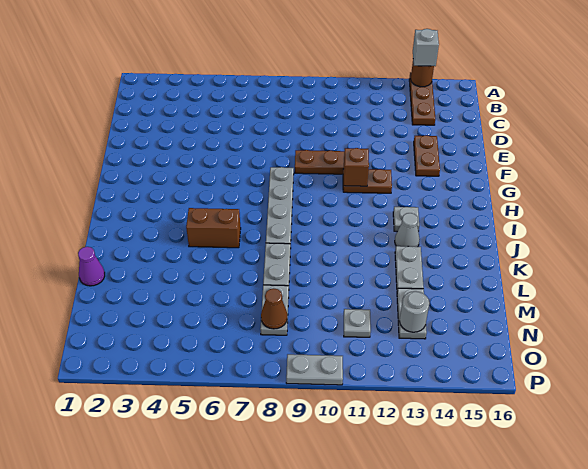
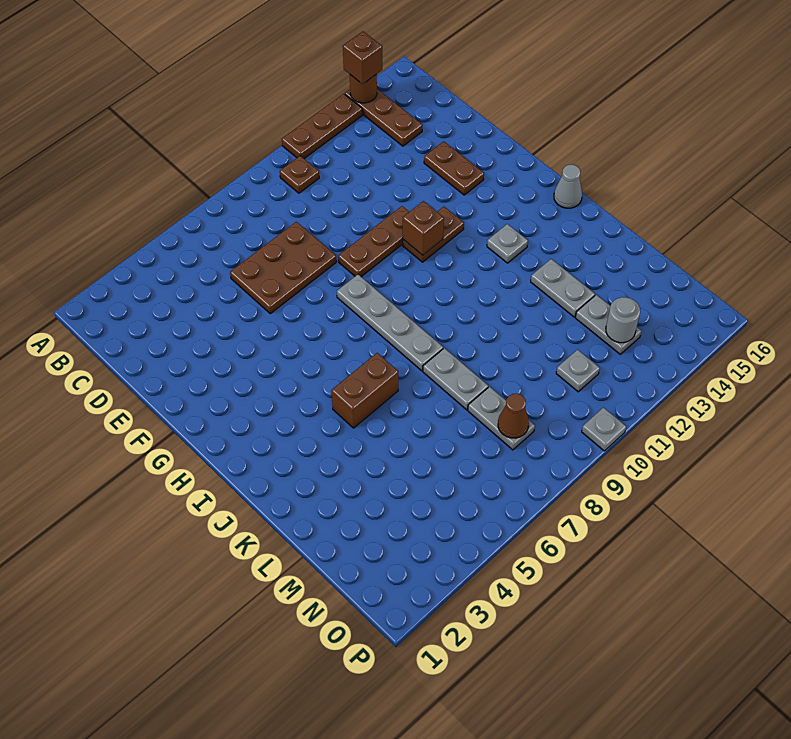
none -> brown 1x3 plate [282,94,362,158]
grey 1x1 brick [413,29,439,66] -> brown 1x1 brick [343,31,382,84]
none -> brown 1x1 plate [280,156,319,193]
none -> brown 2x3 plate [230,222,336,314]
grey 1x1 cone [395,213,420,247] -> grey 1x1 cone moved to [554,165,582,208]
purple 1x1 cone [78,247,105,286] -> none
grey 1x2 plate [286,354,343,385] -> grey 1x1 plate [582,408,626,451]

